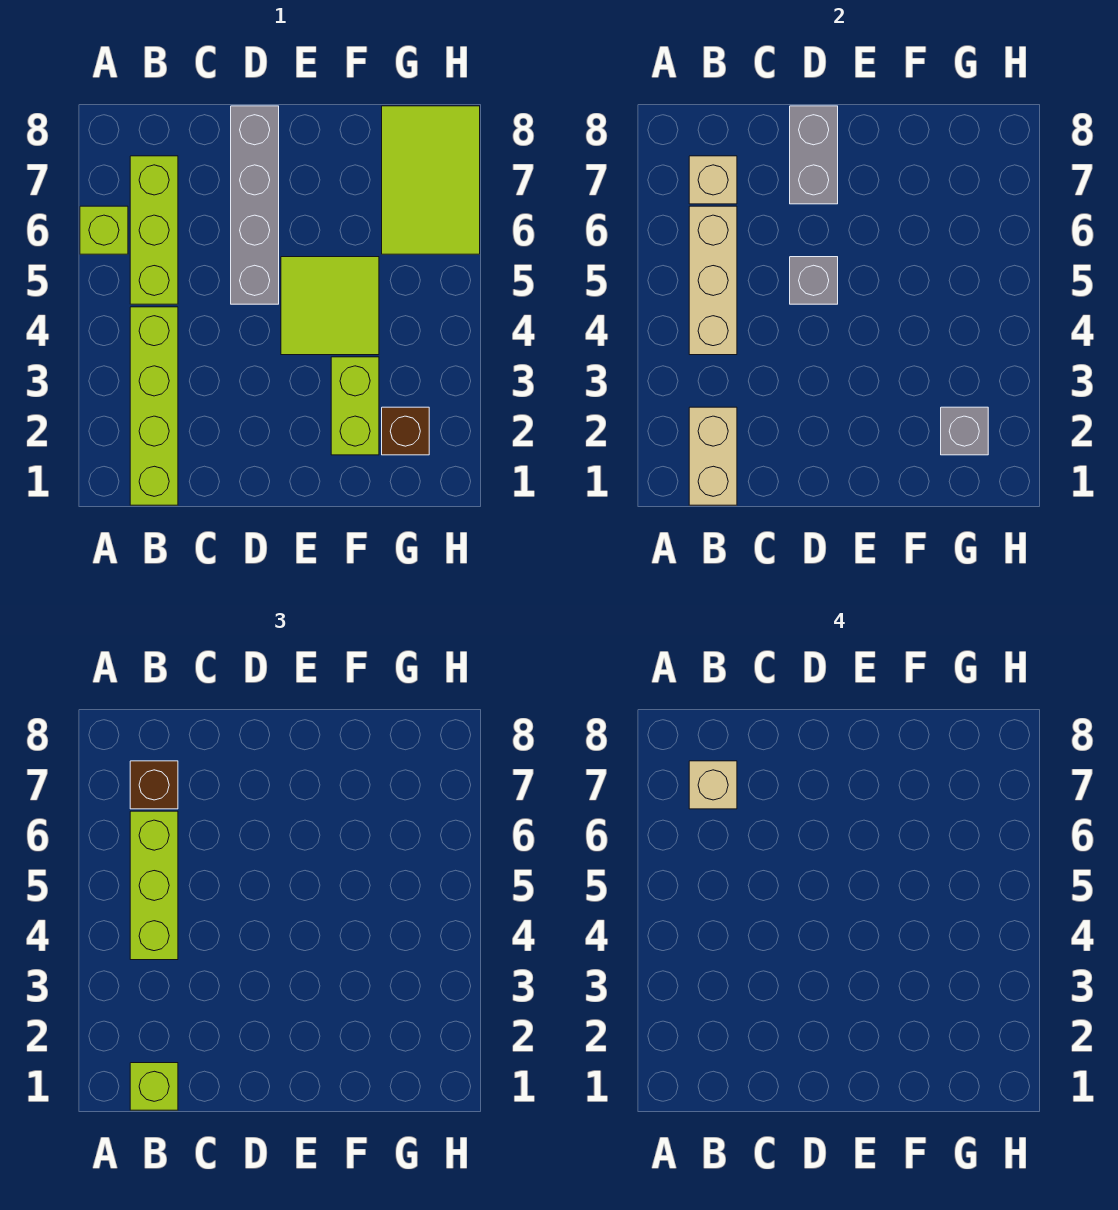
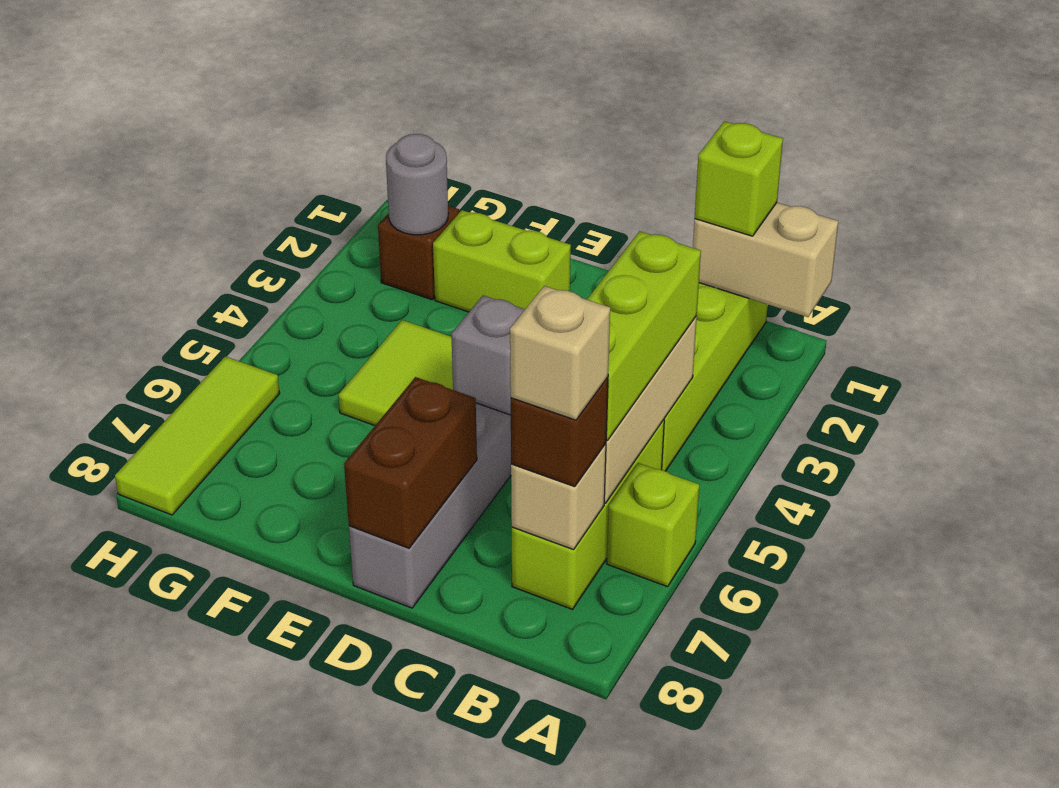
tan 1x2 brick [689,407,737,505] -> tan 1x2 brick turned to [693,203,838,317]
grey 1x2 brick [790,106,838,204] -> brown 1x2 brick [344,377,477,548]
lime 1x2 brick [331,357,379,455] -> lime 1x2 brick turned to [433,210,571,312]
grey 1x1 brick [941,407,988,455] -> grey 1x1 round brick [386,134,448,235]
lime 2x3 tile [382,106,480,254] -> lime 1x3 tile [115,356,280,515]

